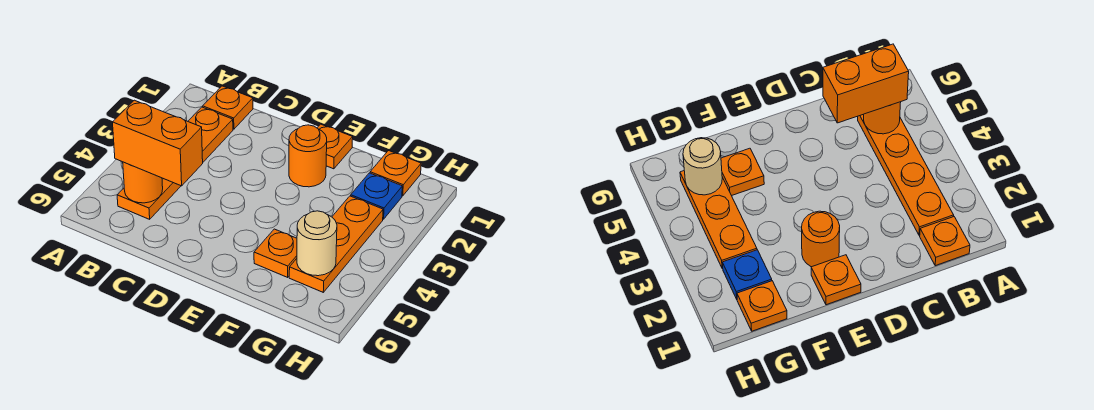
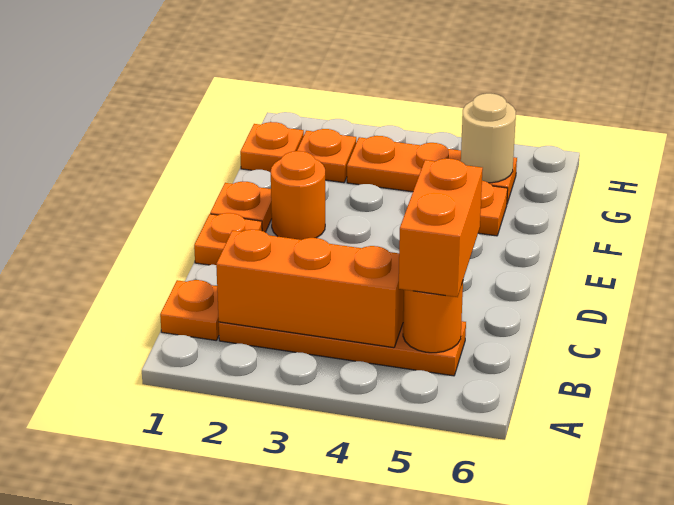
none -> orange 1x3 brick [216,229,404,348]
none -> orange 1x1 plate [194,213,262,265]
blue 1x1 plate [351,173,402,219] -> orange 1x1 plate [297,129,356,183]

